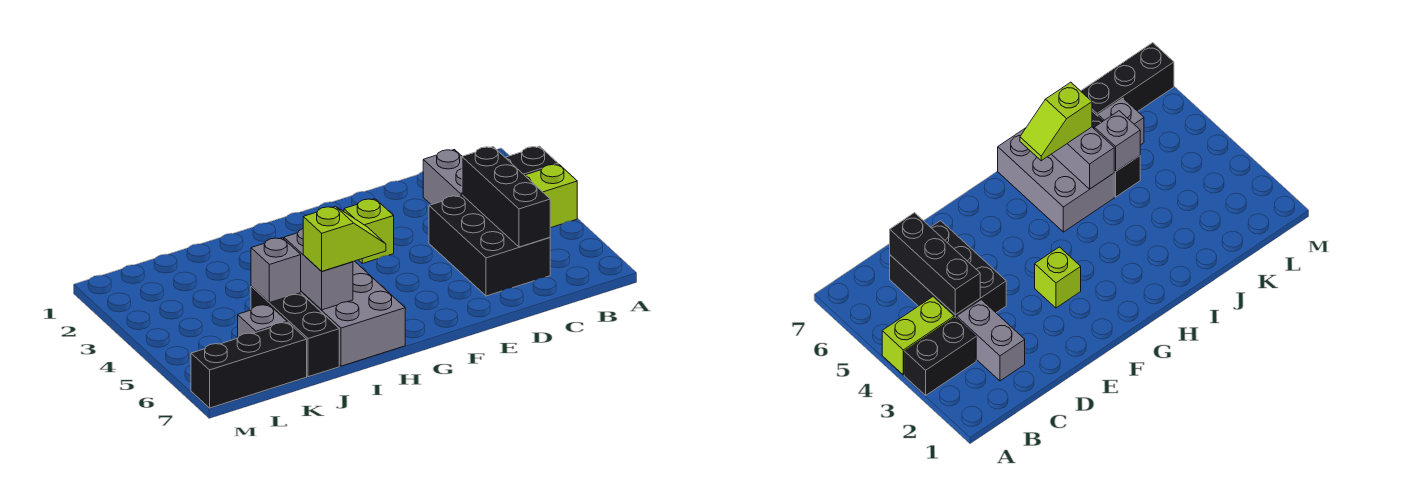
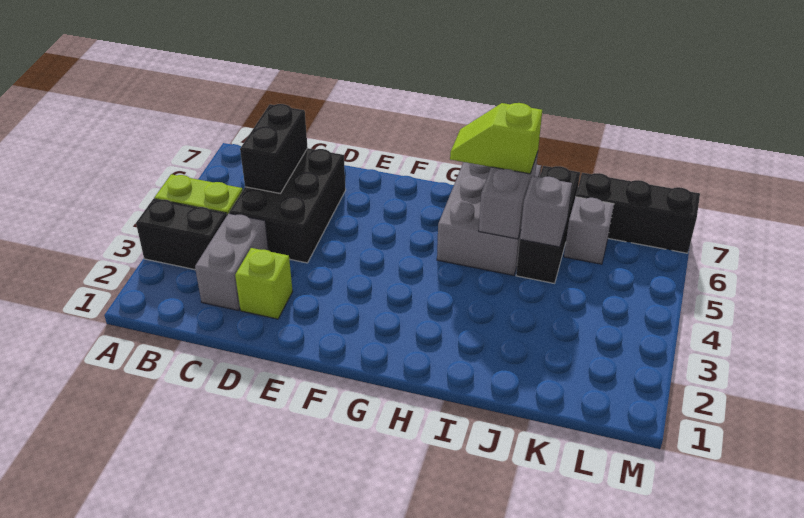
black 1x3 brick [462,147,550,247] -> black 1x2 brick [240,104,308,193]
lime 1x1 brick [344,199,394,264] -> lime 1x1 brick moved to [235,248,293,319]

